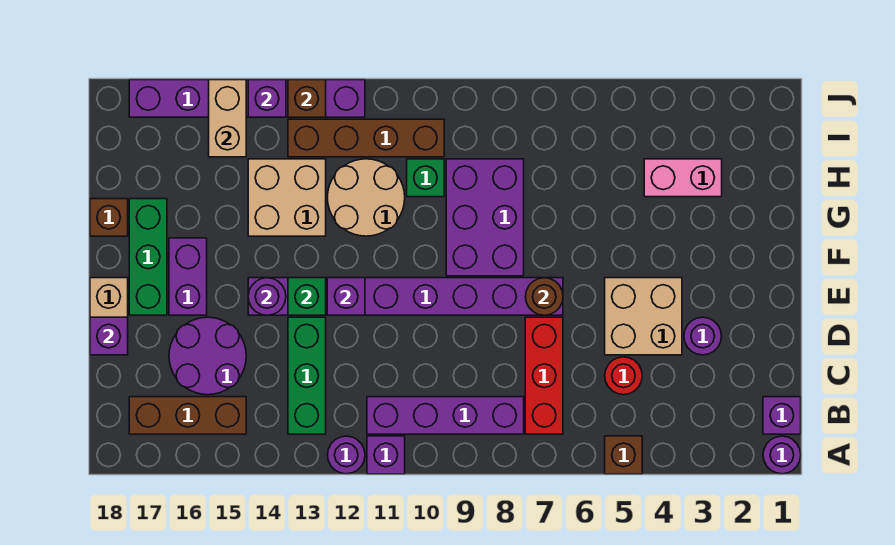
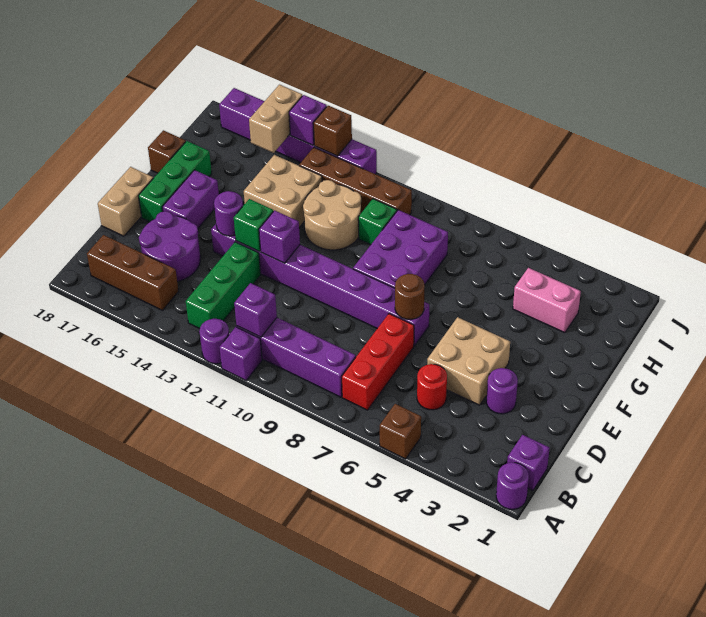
purple 1x1 brick [90,317,128,355] -> purple 1x1 brick moved to [234,283,277,337]

